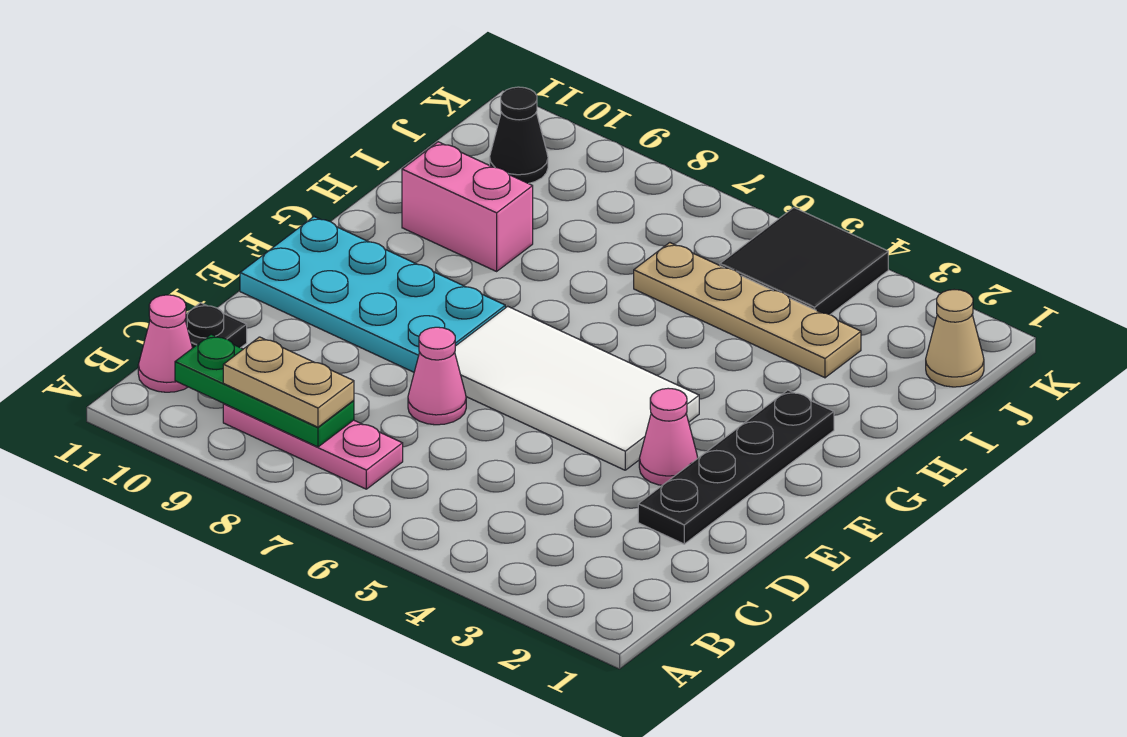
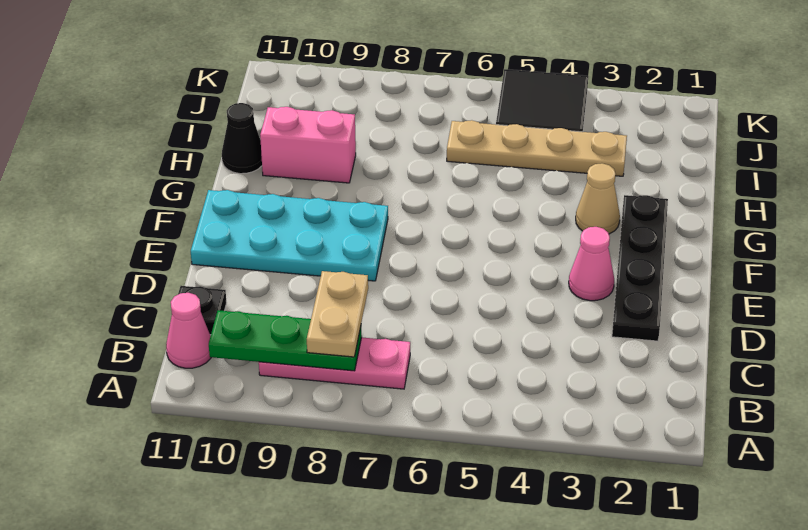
tan 1x2 plate [223,337,354,427] -> tan 1x2 plate turned to [307,271,368,357]
pink 1x1 cone [408,327,466,425] -> none
white 2x4 tile [455,306,699,470] -> none
tan 1x1 cone [926,290,984,387] -> tan 1x1 cone moved to [576,163,620,234]
black 1x1 cone [490,87,548,184] -> black 1x1 cone moved to [222,103,262,174]

